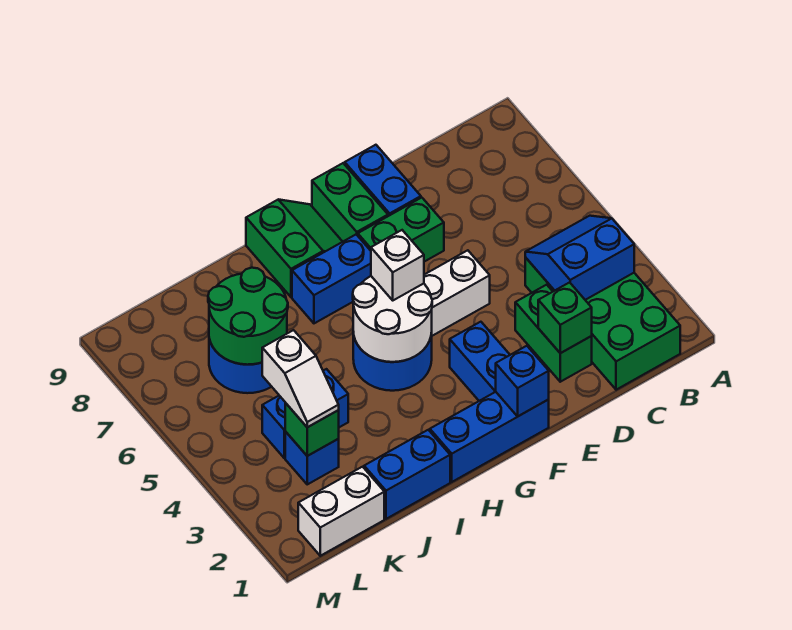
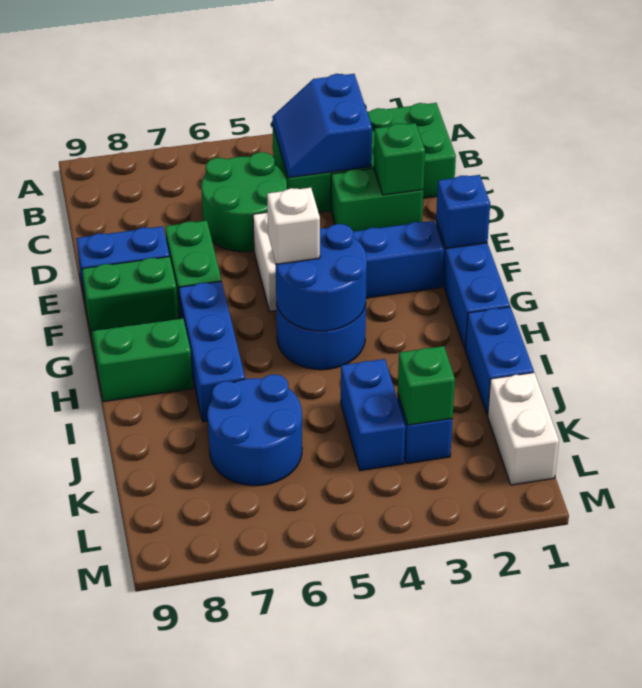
white 2x2 round brick [353,276,432,362] -> blue 2x2 round brick [276,224,367,331]
blue 1x2 brick [292,235,371,323] -> blue 1x3 brick [179,281,245,422]
green 2x2 round brick [208,268,288,365] -> green 2x2 round brick moved to [201,152,287,252]
white 1x2 slope [262,330,339,427] -> none

